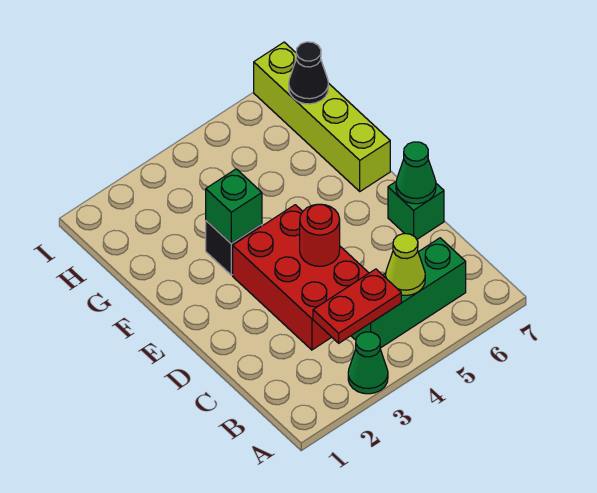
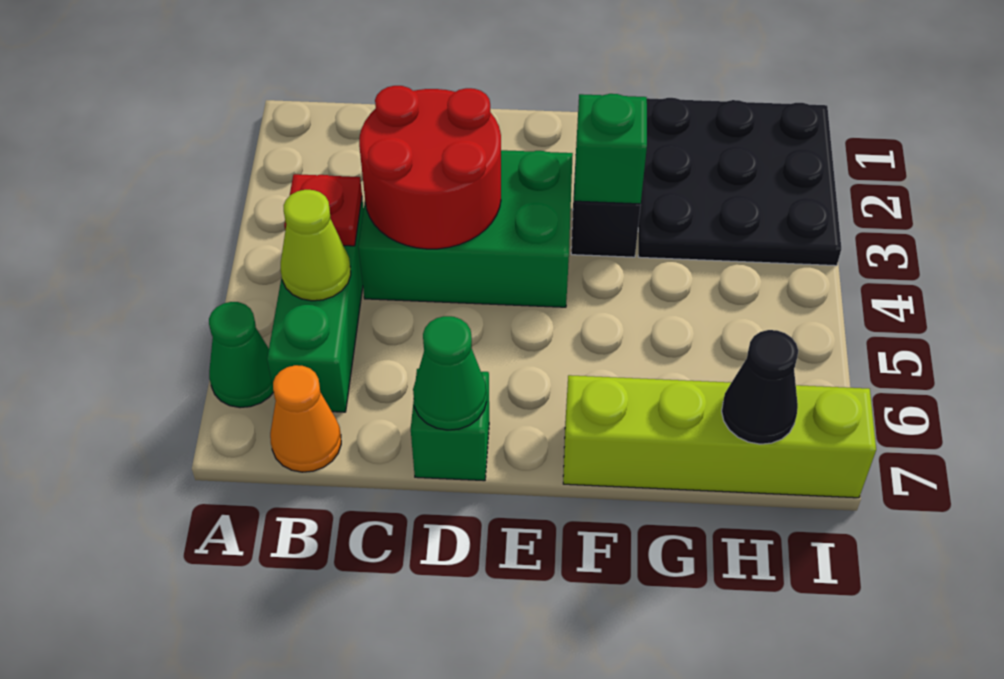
green 1x1 cone [348,332,388,394] -> green 1x1 cone moved to [209,302,274,408]
red 1x2 plate [313,269,401,343] -> red 1x1 plate [284,174,362,246]
none -> orange 1x1 cone [270,365,341,472]
red 2x3 brick [233,205,369,350] -> green 2x3 brick [358,150,573,307]
red 1x1 round brick [300,204,340,266] -> red 2x2 round brick [359,86,501,249]
none -> black 3x3 plate [638,98,841,266]

